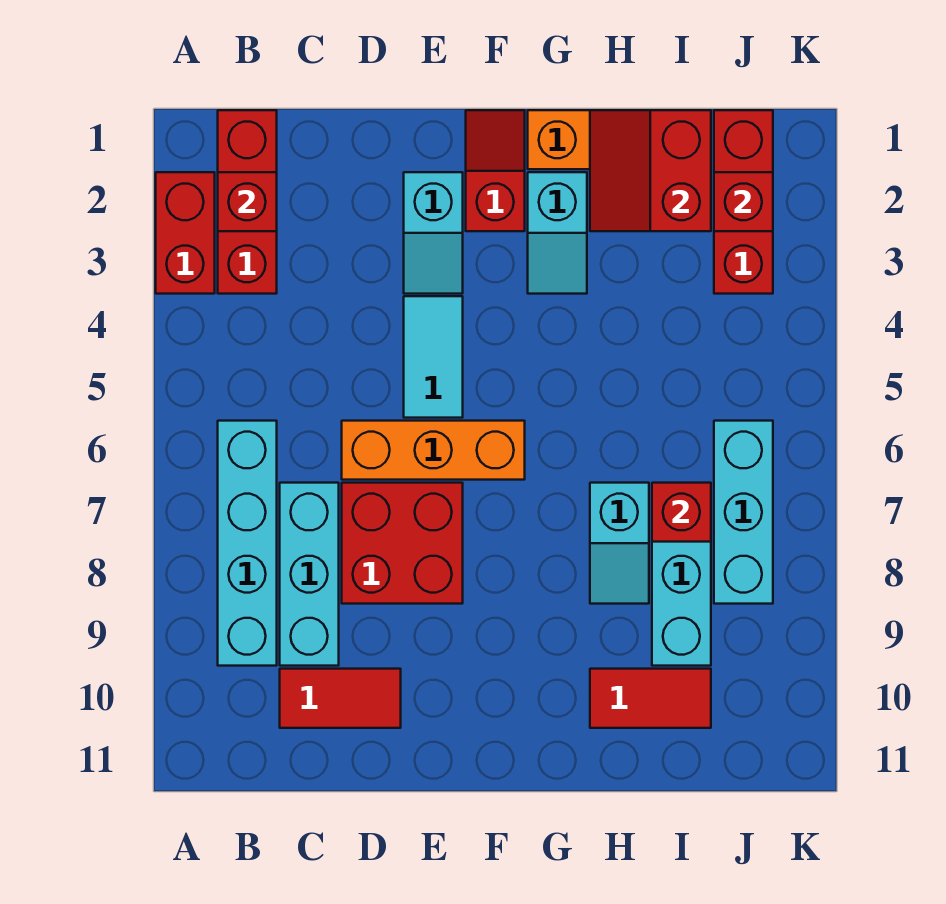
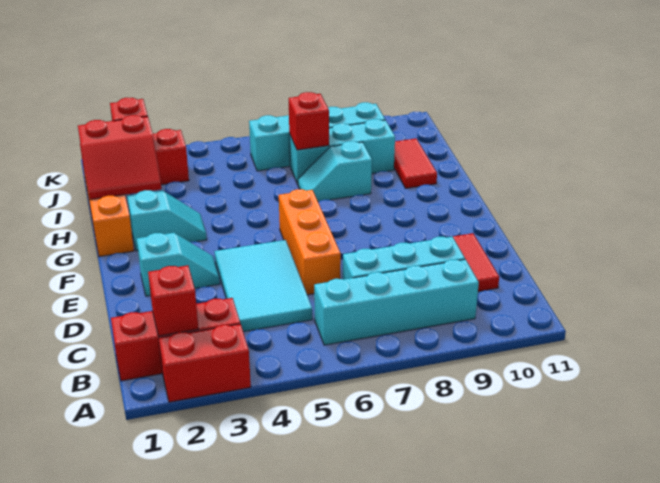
red 2x2 brick [342,483,463,604] -> none
cyan 1x2 tile [404,296,463,418] -> cyan 2x3 tile [215,240,312,332]
red 1x2 slope [466,110,525,231] -> none
cyan 1x2 slope [590,483,649,604] -> cyan 1x2 slope turned to [298,141,372,202]
cyan 1x3 brick [714,421,773,604] -> cyan 1x4 brick [249,102,385,171]

